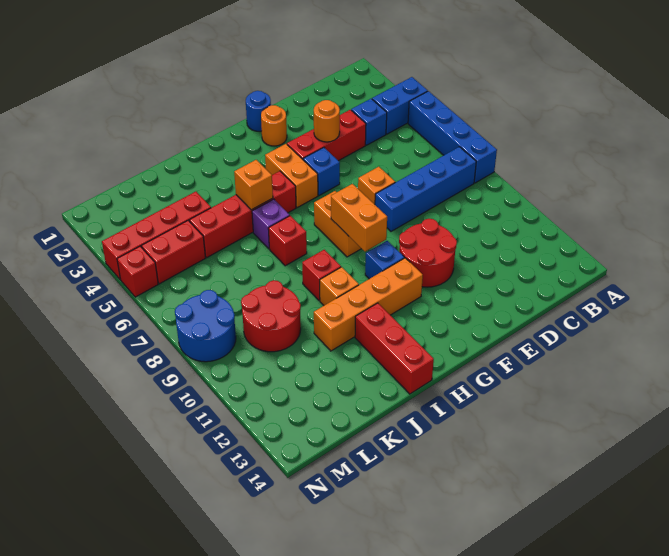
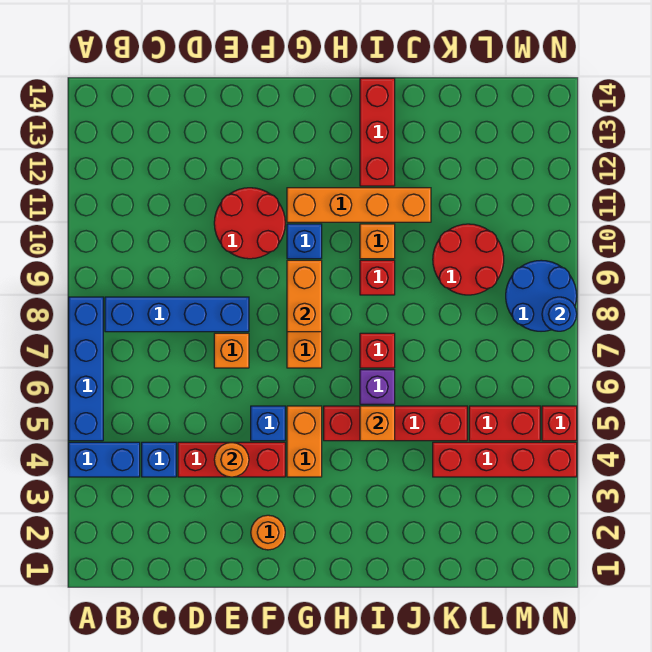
blue 1x1 round brick [246,91,271,131] -> blue 1x1 round brick moved to [542,297,577,331]

